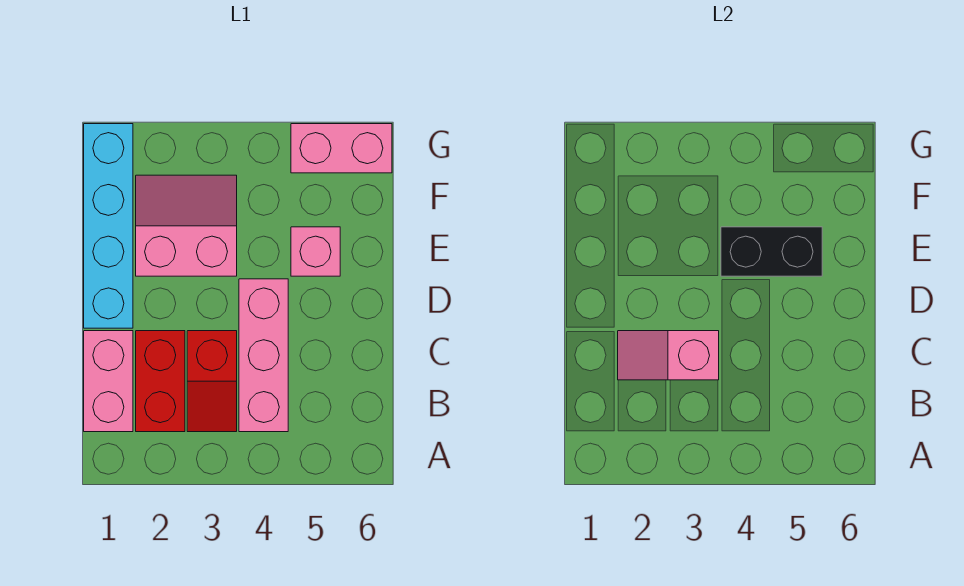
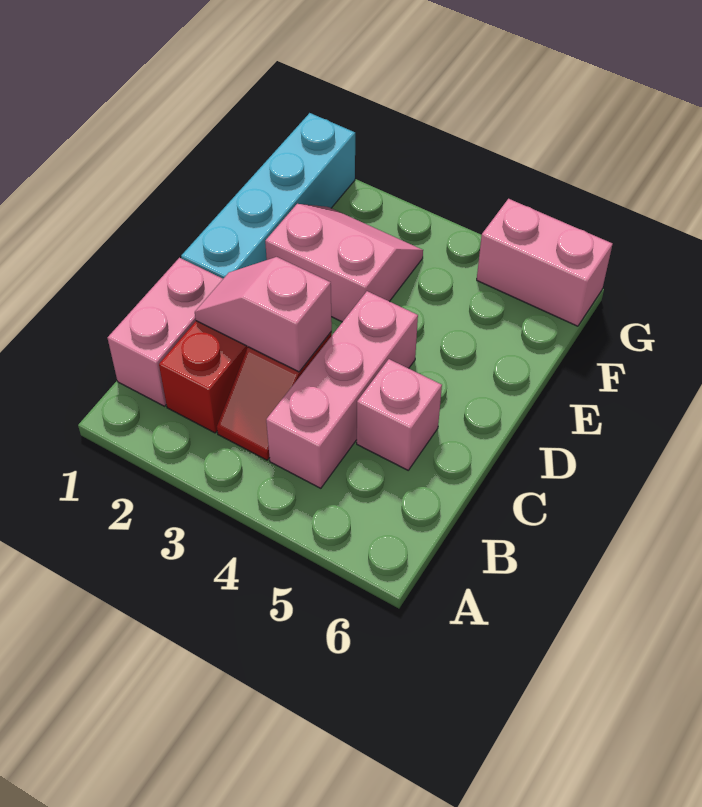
black 1x2 brick [721,227,822,276] -> none
pink 1x1 brick [291,227,340,276] -> pink 1x1 brick moved to [357,359,442,470]

